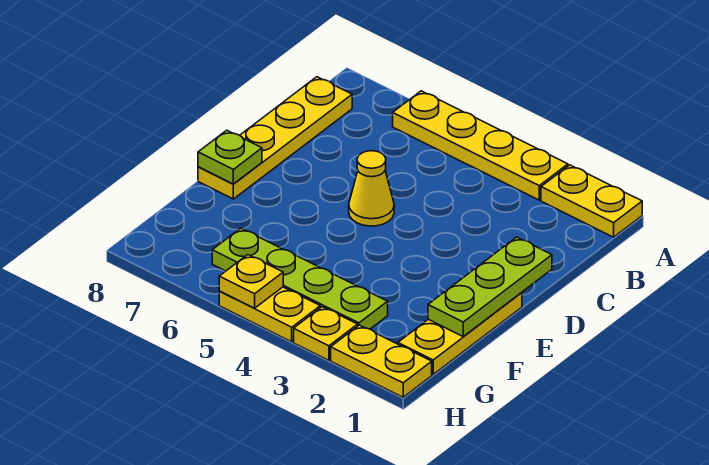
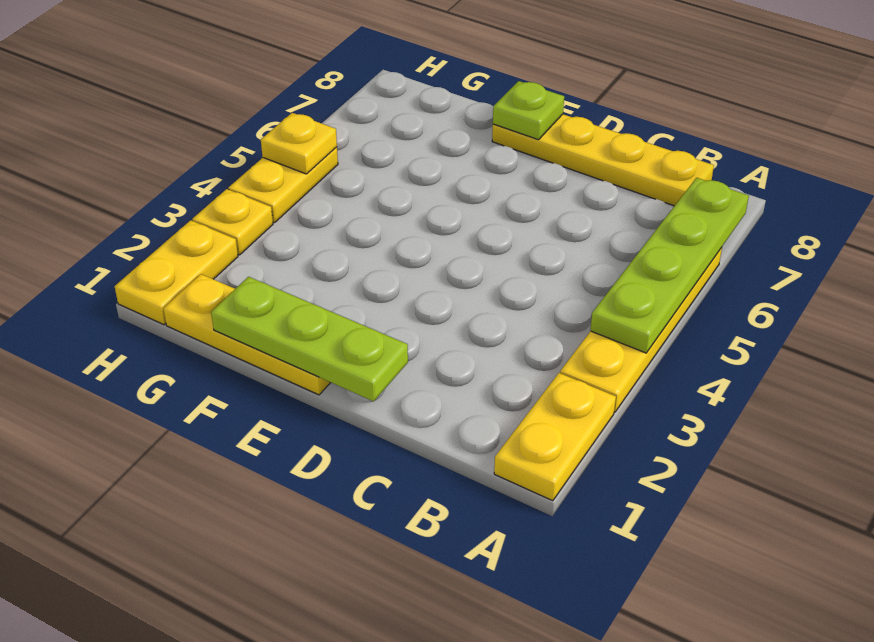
yellow 1x1 cone [349,151,394,226] -> none
lime 1x4 plate [212,228,388,329] -> lime 1x4 plate moved to [590,178,749,353]

